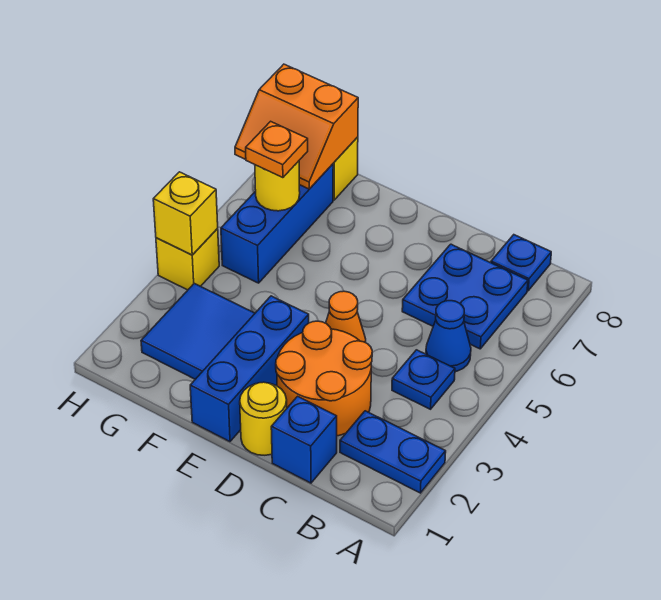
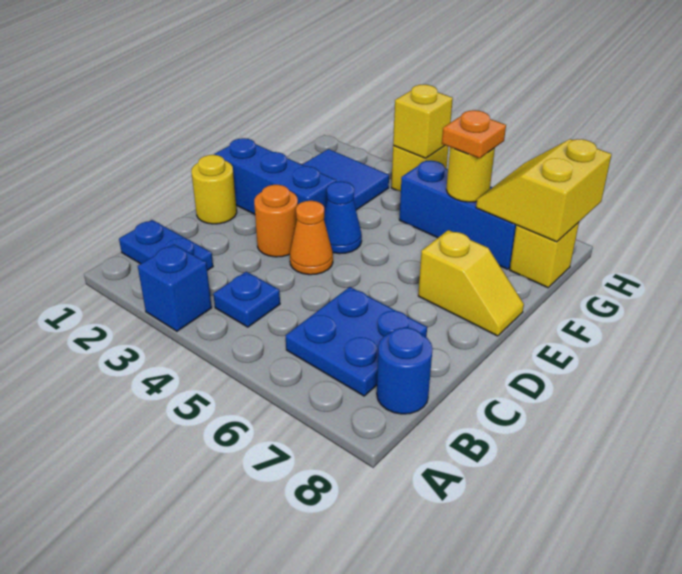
blue 1x2 plate [340,411,446,493] -> blue 1x2 plate turned to [119,220,213,270]
blue 1x1 cone [426,301,471,372] -> blue 1x1 cone moved to [324,181,362,254]
blue 1x1 plate [491,235,551,291] -> blue 1x1 round brick [377,327,432,414]
blue 1x1 brick [271,396,337,483] -> blue 1x1 brick moved to [138,244,212,331]
orange 2x2 round brick [276,321,372,436] -> orange 1x1 round brick [254,185,298,257]
none -> yellow 1x2 slope [418,230,524,336]
orange 2x2 slope [235,64,358,189] -> yellow 2x2 slope [476,139,612,242]

